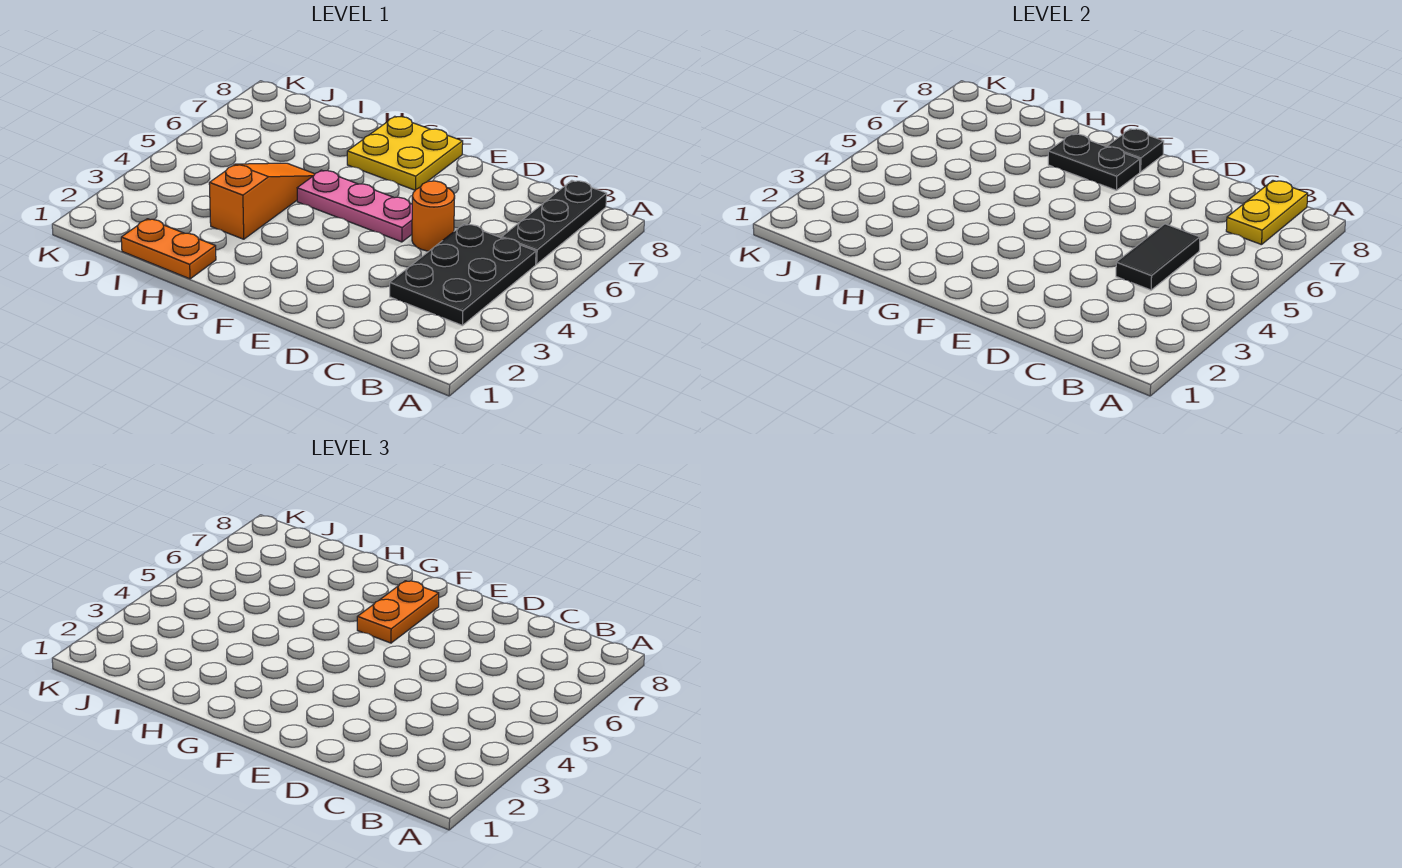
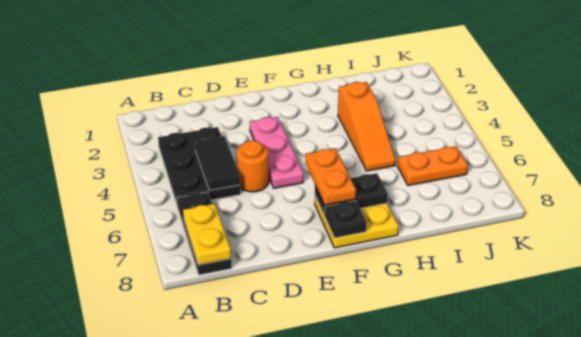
pink 1x3 plate [297,170,412,242] -> pink 1x3 plate turned to [250,117,304,188]
orange 1x2 plate [121,219,216,279] -> orange 1x2 plate moved to [397,146,468,186]

